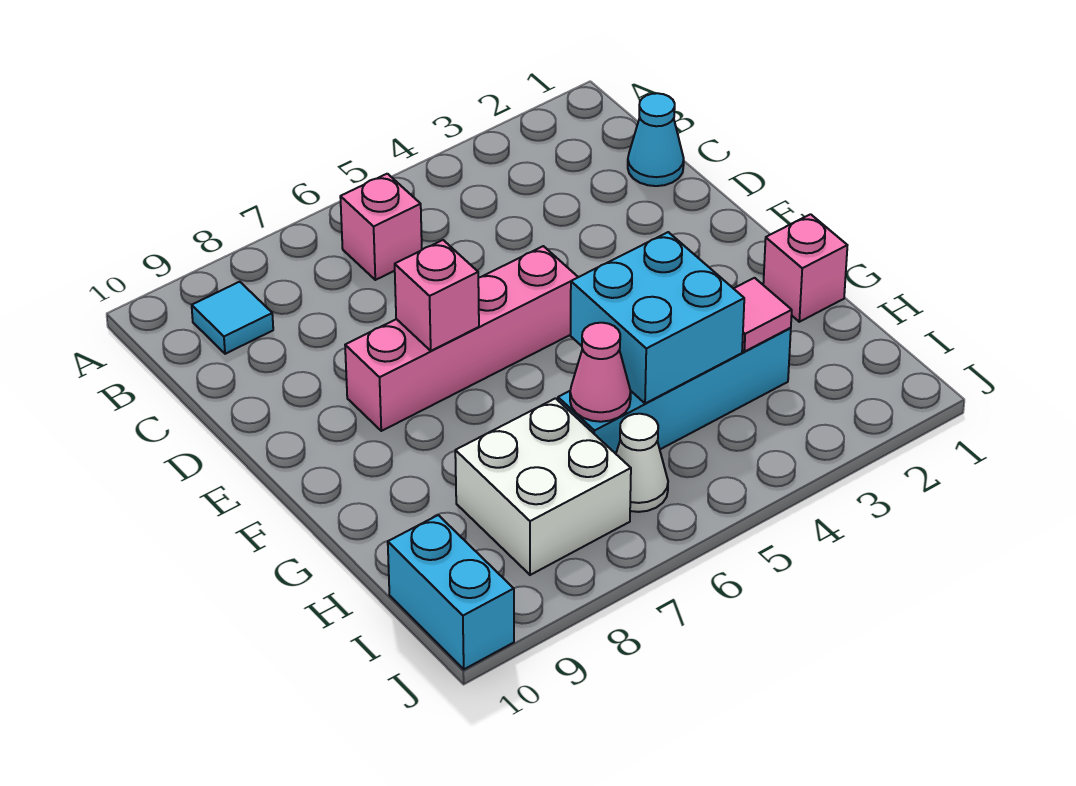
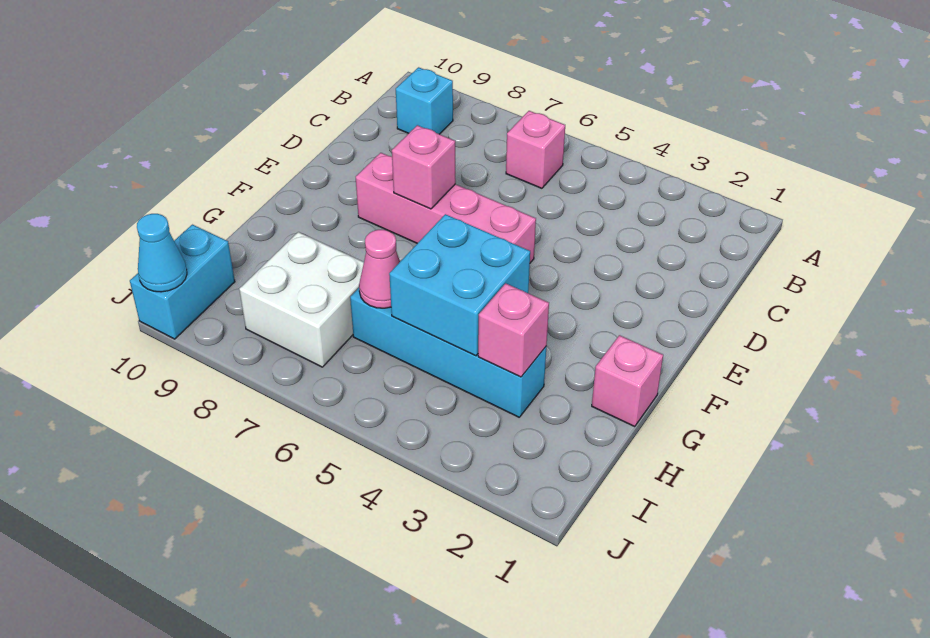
cyan 1x1 tile [192,282,273,354] -> cyan 1x1 brick [396,67,453,134]
cyan 1x1 cone [628,93,684,186] -> cyan 1x1 cone moved to [137,214,187,292]
pink 1x1 tile [733,278,792,352] -> pink 1x1 brick [478,283,549,377]
white 1x1 cone [616,414,668,512] -> none

